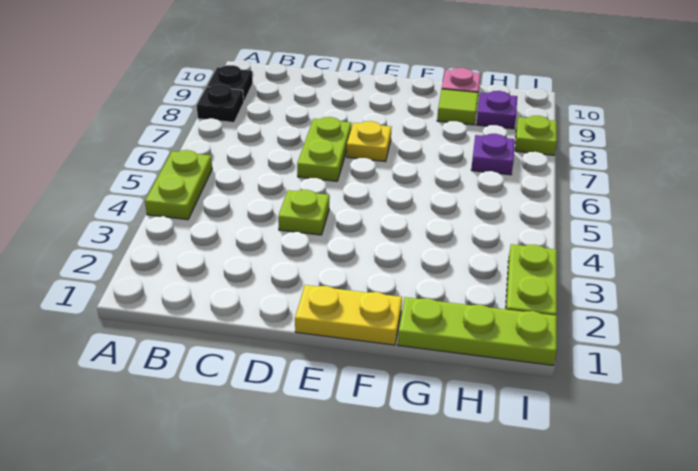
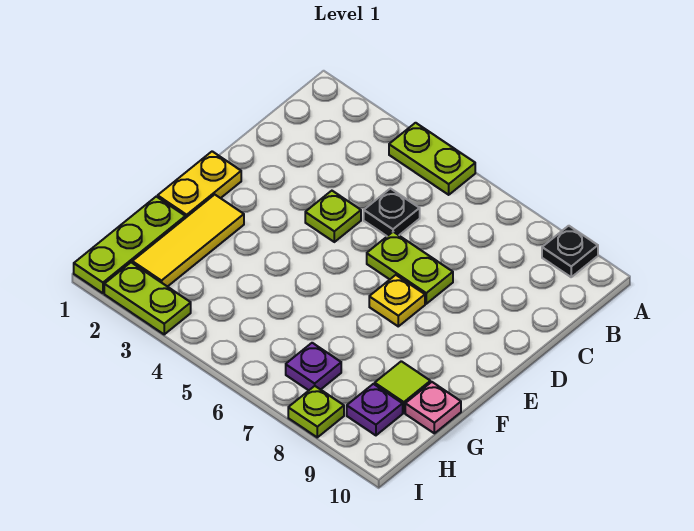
black 1x1 plate [197,84,244,122] -> black 1x1 plate moved to [364,189,420,236]
none -> yellow 1x3 tile [132,195,244,287]

